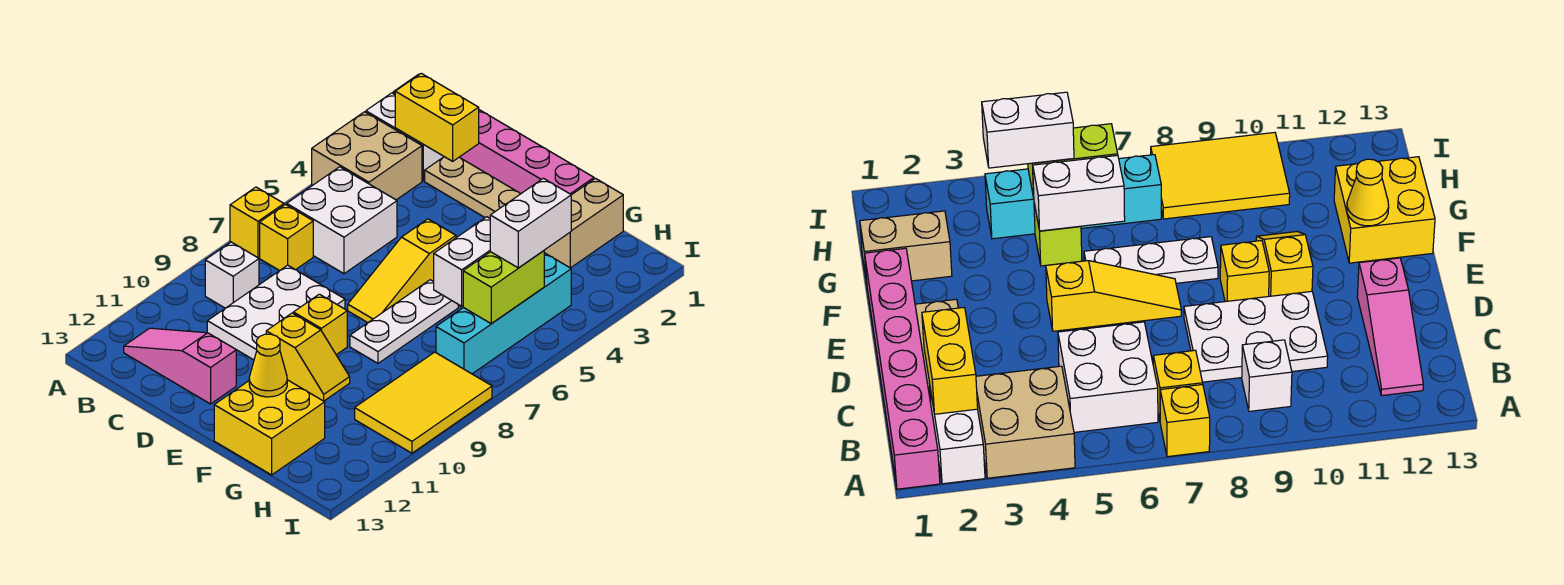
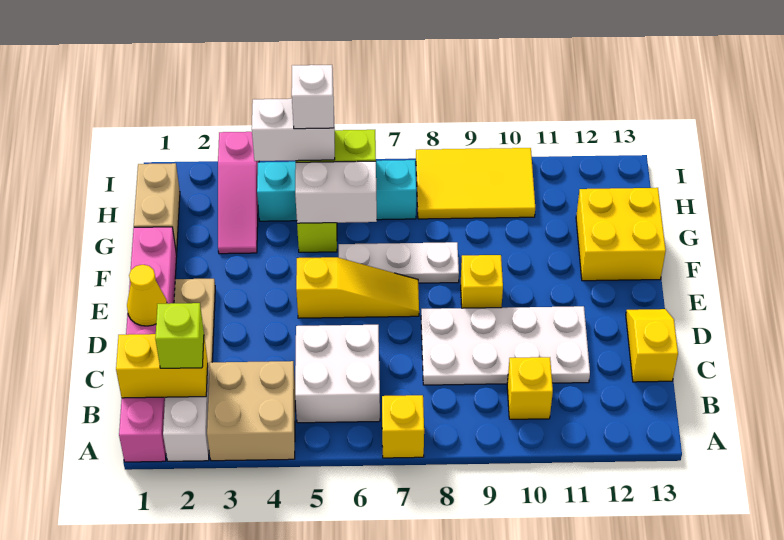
yellow 1x2 brick [395,73,479,161] -> yellow 1x2 brick turned to [116,334,208,398]
none -> lime 1x1 brick [155,303,204,368]
yellow 1x1 brick [260,204,313,271] -> yellow 1x1 brick moved to [507,357,553,419]
white 1x1 brick [205,242,259,308] -> white 1x1 brick moved to [292,65,334,129]
pink 1x3 slope [124,328,236,404] -> pink 1x3 slope moved to [218,132,259,254]
white 2x3 plate [207,265,345,360] -> white 2x4 plate [421,306,590,385]
yellow 1x2 slope [266,313,350,401] -> yellow 1x2 slope moved to [626,309,678,382]
yellow 1x1 cone [249,334,287,397] -> yellow 1x1 cone moved to [127,265,167,326]
tan 1x2 brick [544,178,623,268] -> tan 1x2 brick turned to [134,163,180,254]

